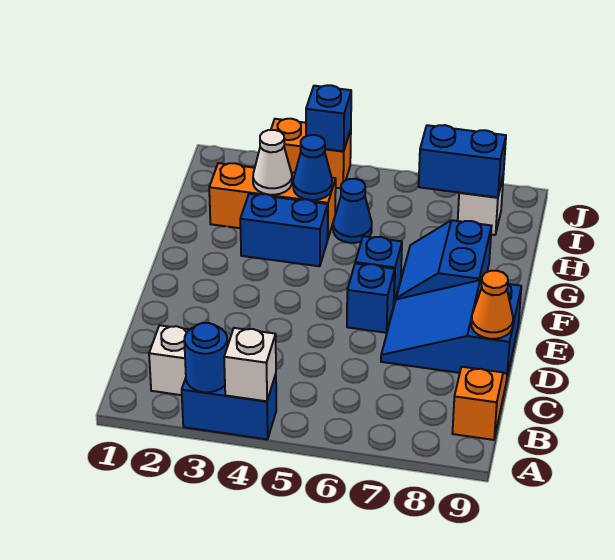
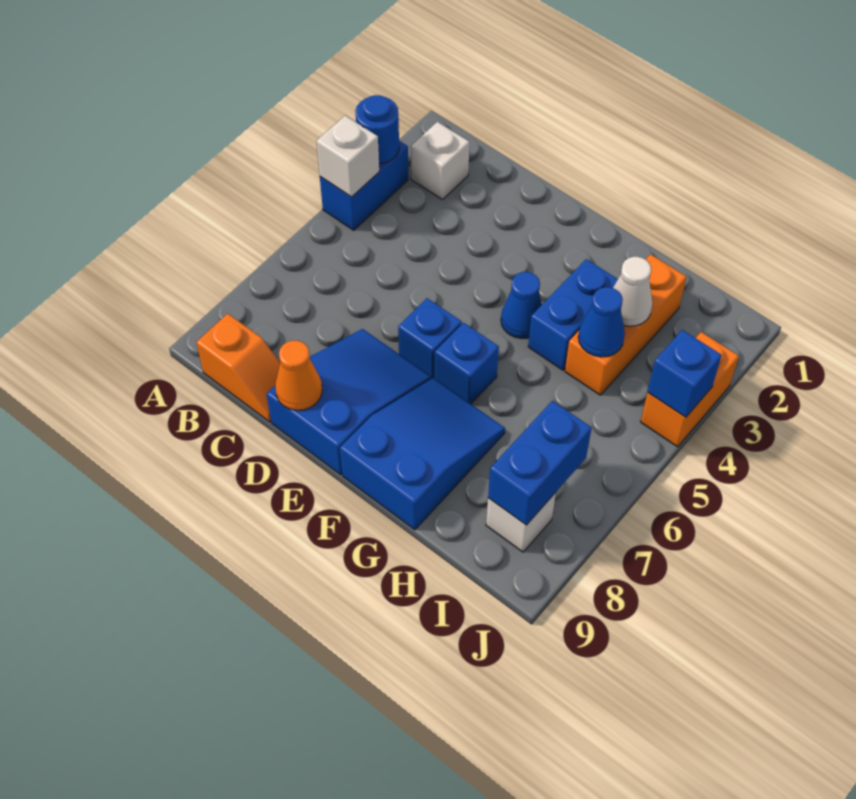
blue 2x2 slope [396,220,492,299] -> blue 2x3 slope [340,378,505,530]
blue 1x1 cone [333,179,372,243] -> blue 1x1 cone moved to [501,272,542,339]

